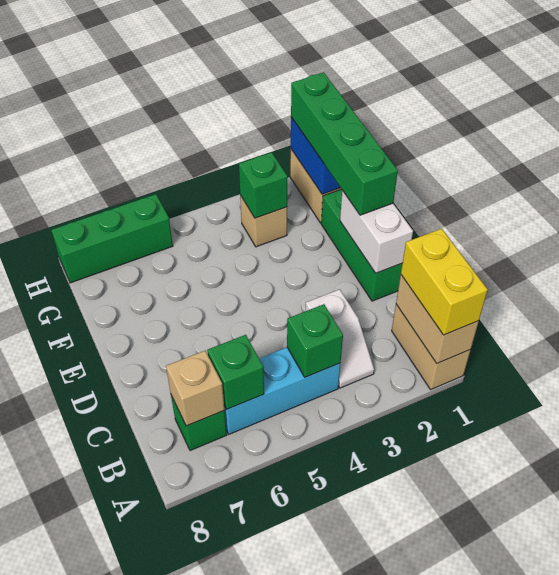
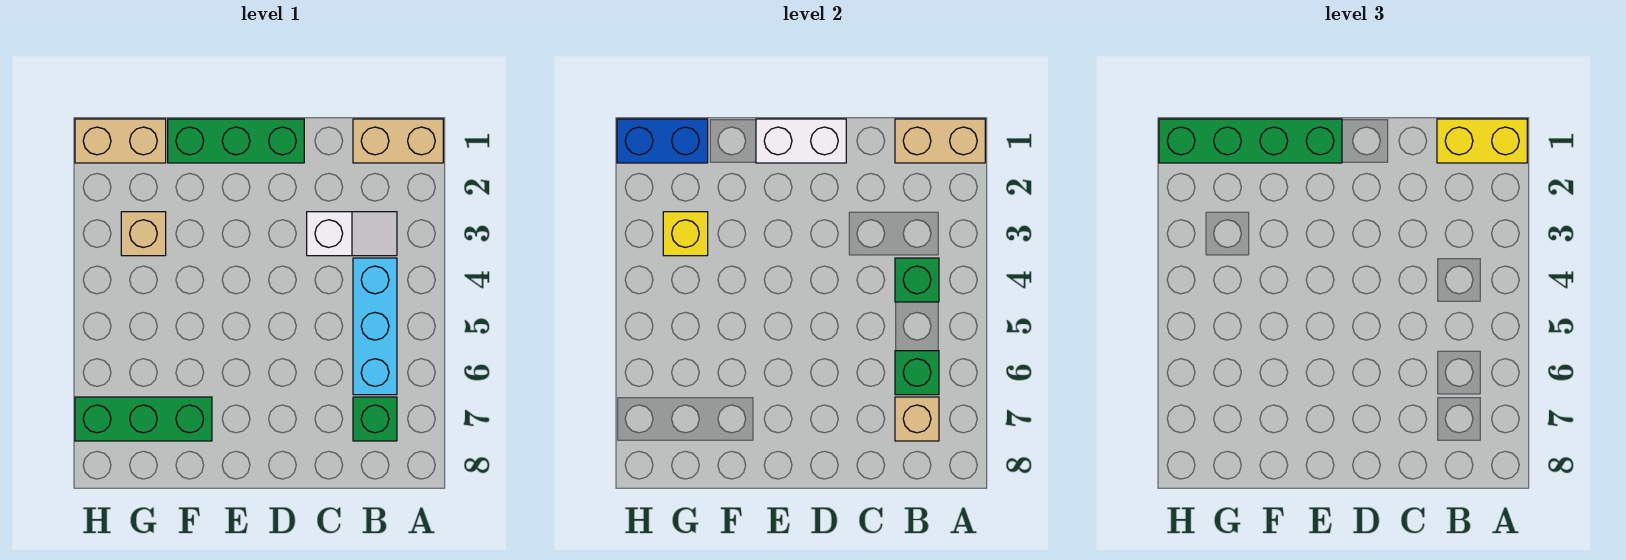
green 1x1 brick [239,152,287,218] -> yellow 1x1 brick [663,212,708,256]
green 1x3 brick [51,194,173,283] -> green 1x3 brick turned to [75,397,212,441]

